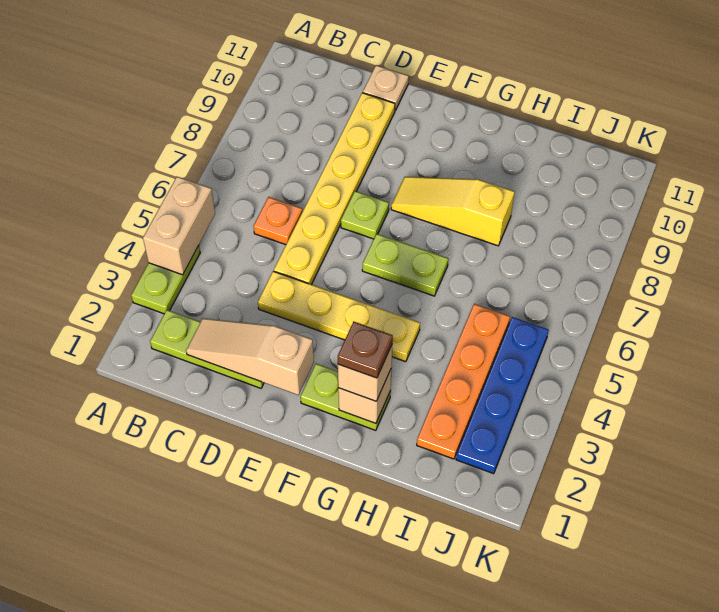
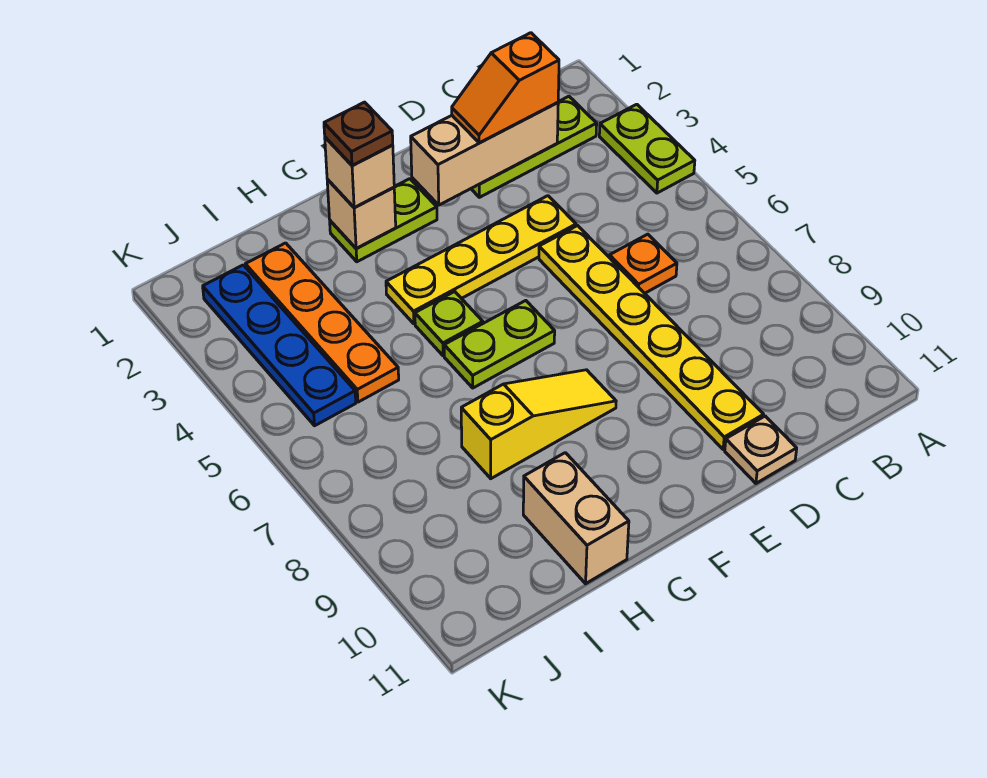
tan 1x2 brick [143,177,215,275] -> tan 1x2 brick moved to [523,453,629,584]
tan 1x3 slope [186,318,314,395] -> tan 1x3 brick [411,102,558,205]
none -> orange 1x2 slope [452,33,559,143]
lime 1x1 plate [341,191,389,239] -> lime 1x1 plate moved to [415,292,483,356]

